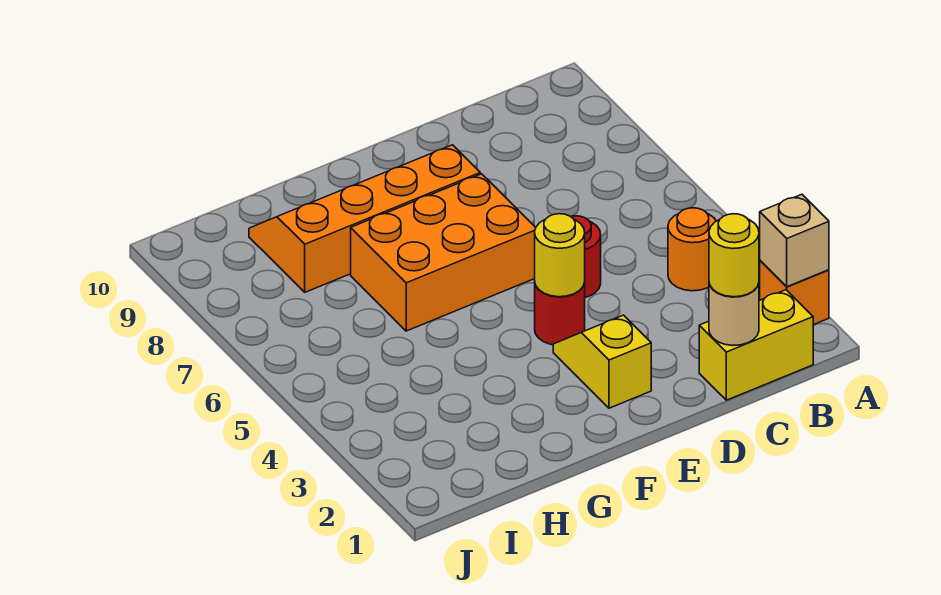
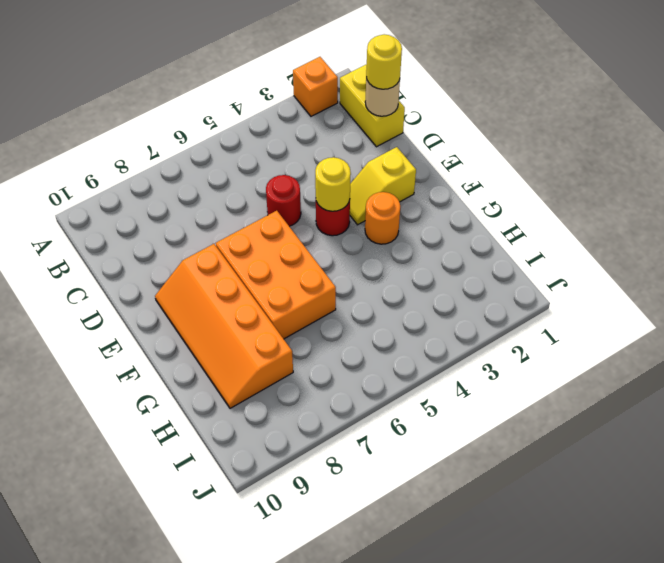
tan 1x1 brick [760,194,829,287] -> none
orange 1x1 round brick [668,208,716,291] -> orange 1x1 round brick moved to [365,192,400,244]

